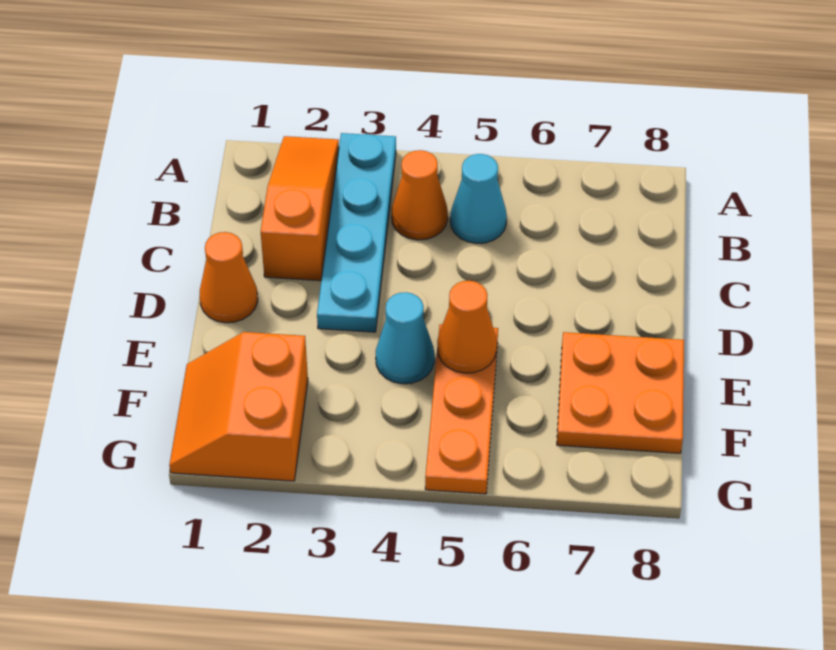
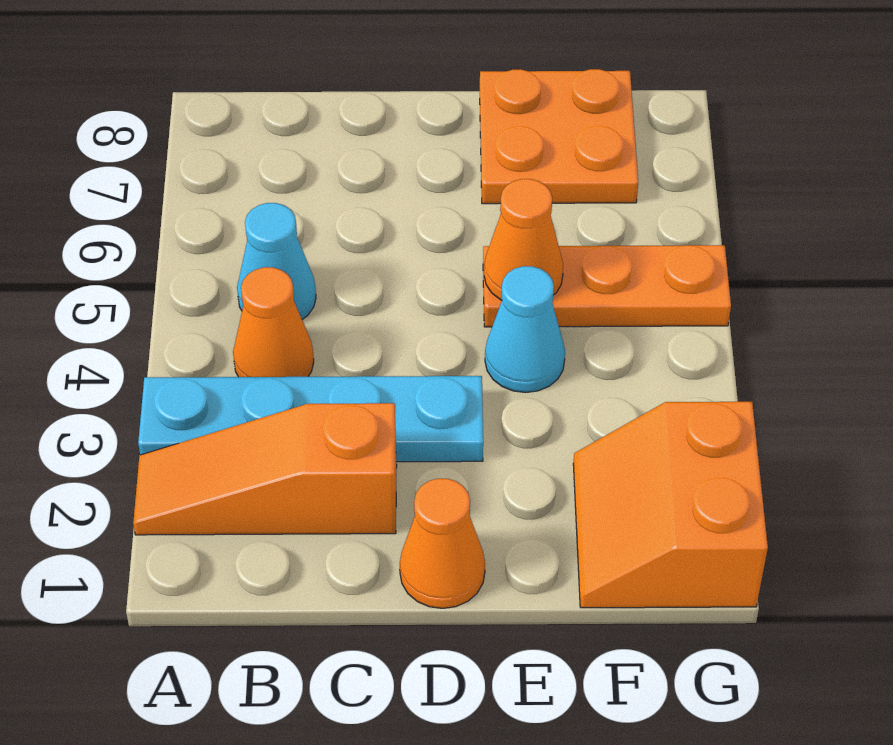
orange 2x2 slope [169,332,308,481] -> orange 2x2 slope turned to [573,402,768,608]

